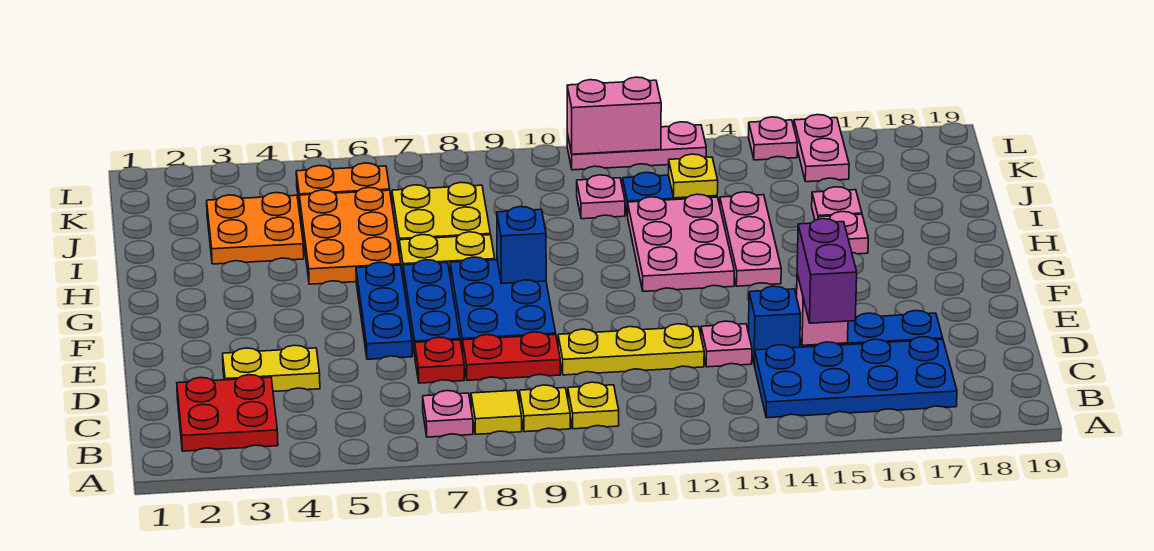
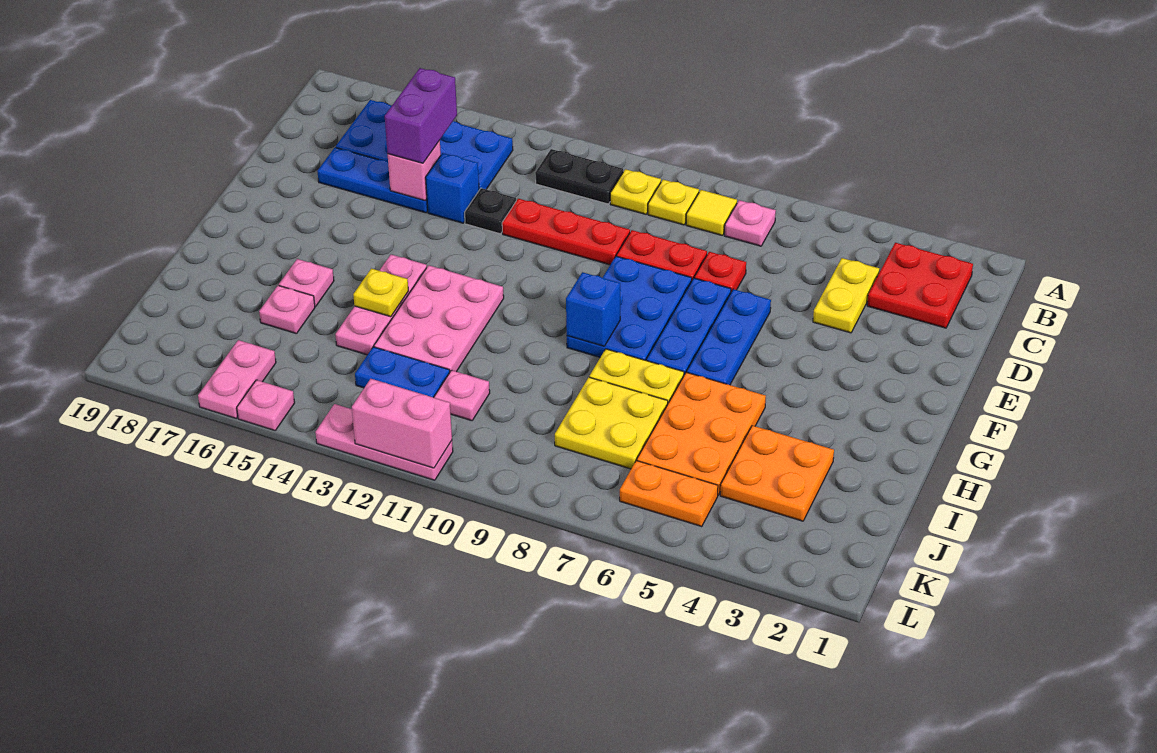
none -> black 1x2 plate [535,149,623,204]
yellow 1x2 plate [223,345,320,391] -> yellow 1x2 plate turned to [813,258,879,333]
yellow 1x3 plate [558,324,704,375] -> red 1x3 plate [502,199,630,265]
pink 1x1 plate [701,321,752,367] -> black 1x1 plate [465,188,516,234]
yellow 1x1 plate [669,154,718,198] -> yellow 1x1 plate moved to [353,268,408,317]

